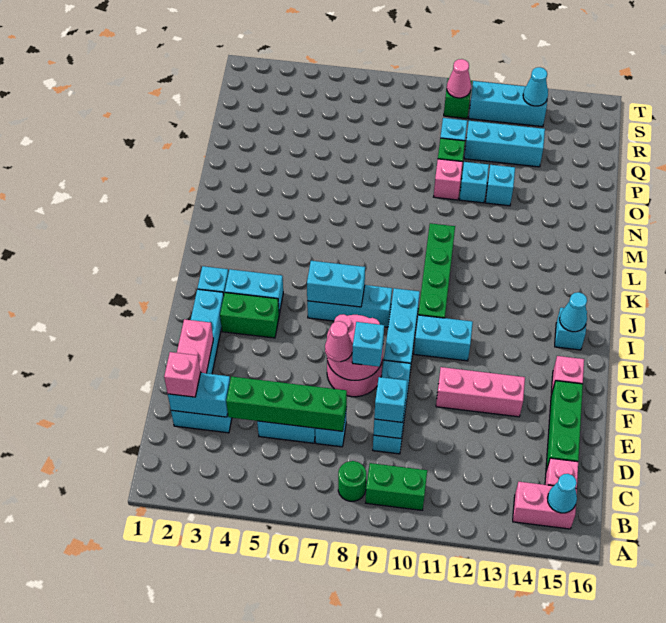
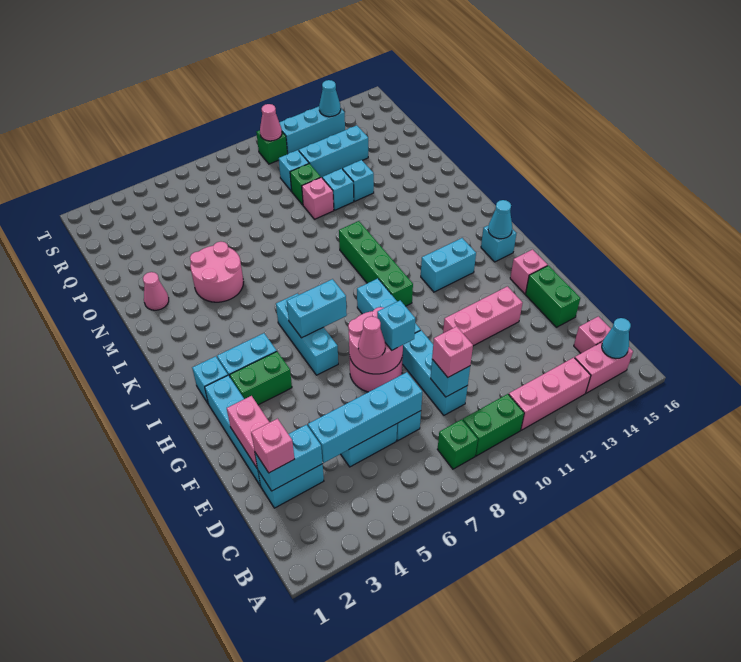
green 1x1 round brick [338,461,366,501] -> green 1x1 brick [437,419,478,469]
none -> pink 1x3 brick [509,358,591,430]
green 1x4 brick [226,376,347,431] -> cyan 1x4 brick [308,372,422,463]
cyan 1x1 brick [374,377,407,422] -> pink 1x1 brick [432,326,473,377]
green 1x3 brick [546,381,583,470] -> green 1x2 brick [525,266,580,327]
cyan 1x2 brick [414,315,473,361] -> cyan 1x2 brick moved to [421,238,476,292]
cyan 1x3 brick [307,285,392,327] -> cyan 1x3 brick turned to [276,293,338,375]
none -> pink 2x2 round brick [190,242,243,302]
none -> pink 1x1 cone [143,272,169,310]

